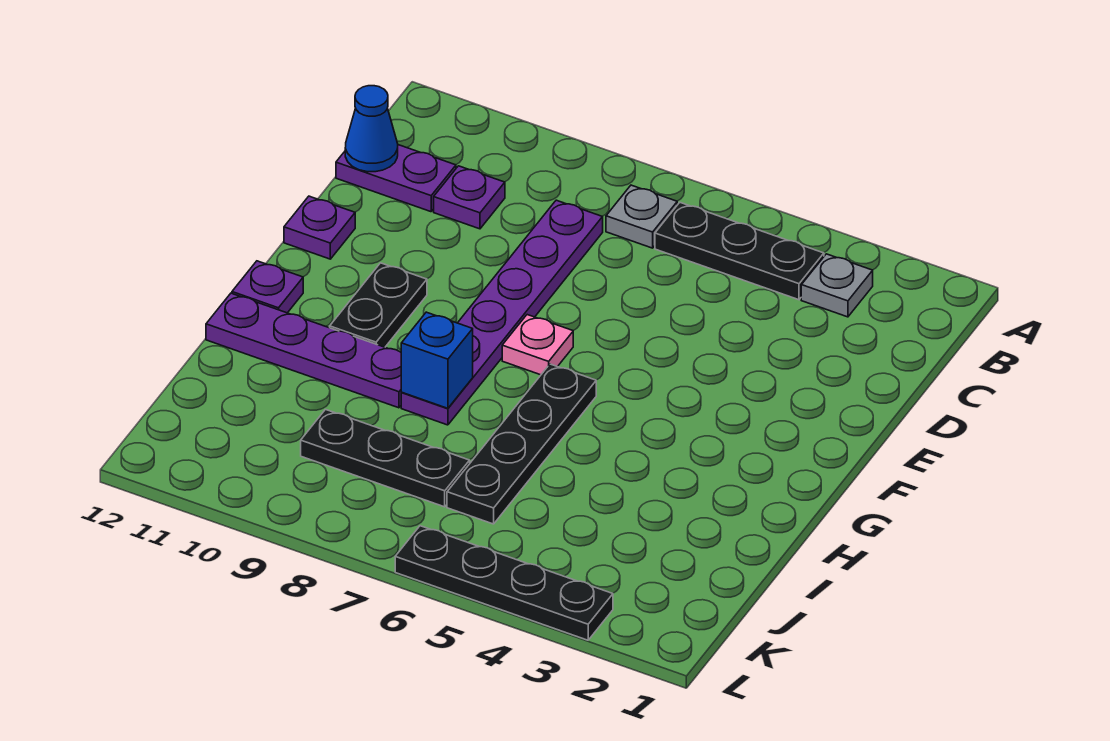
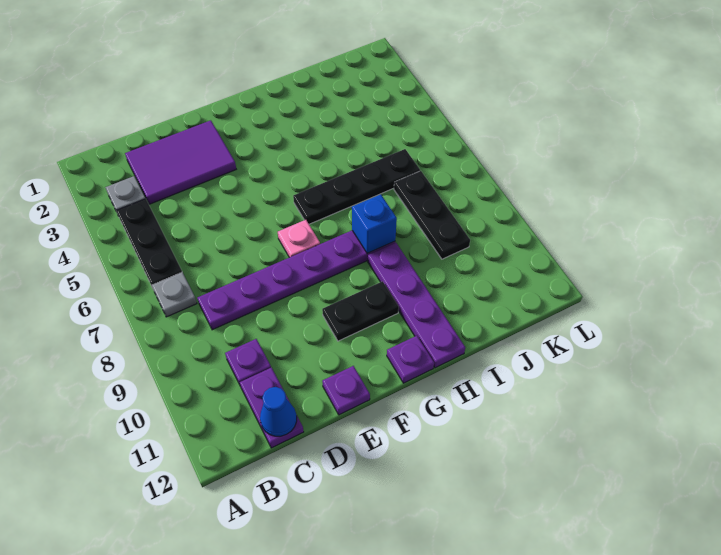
none -> purple 2x3 tile [125,120,236,204]
black 1x4 plate [395,526,613,640] -> none

